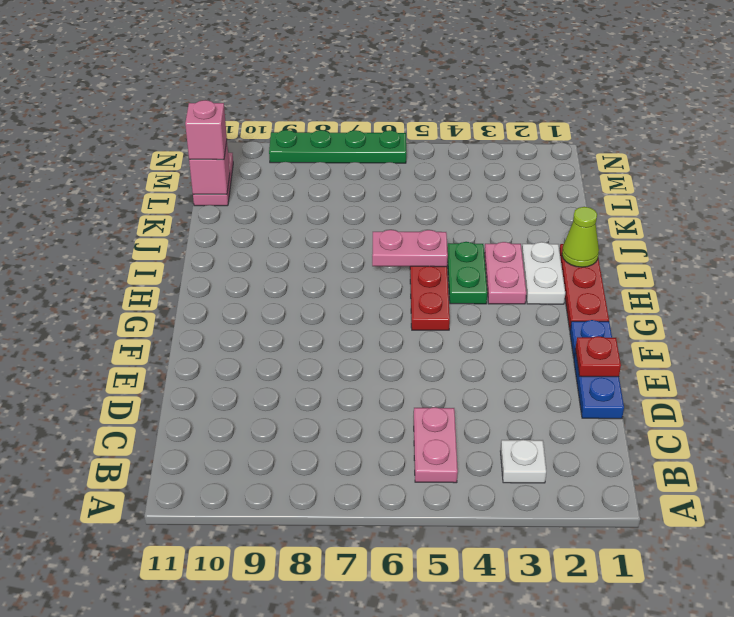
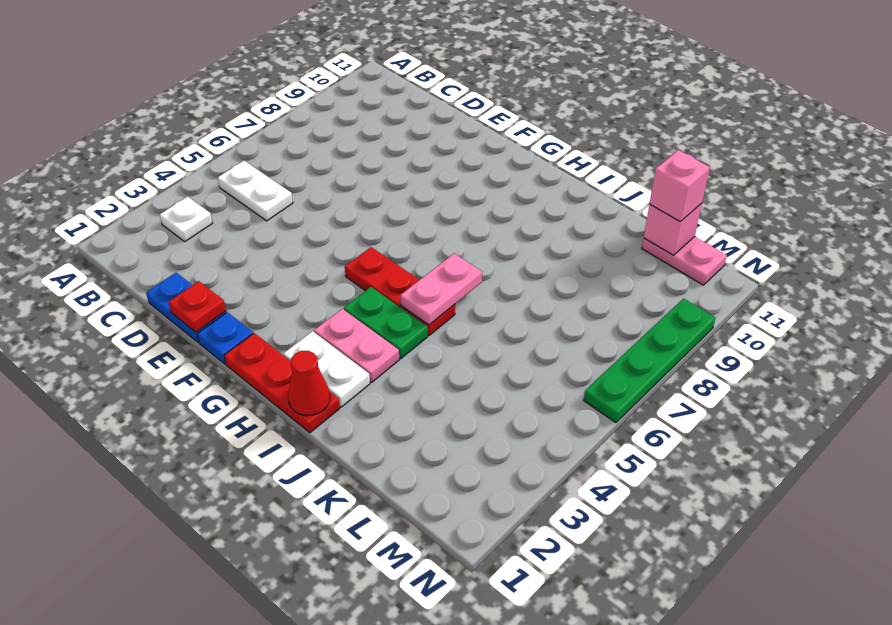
pink 1x2 plate [414,407,458,483] -> white 1x2 plate [218,161,293,221]
lime 1x1 cone [562,207,599,267] -> red 1x1 cone [288,351,330,416]

